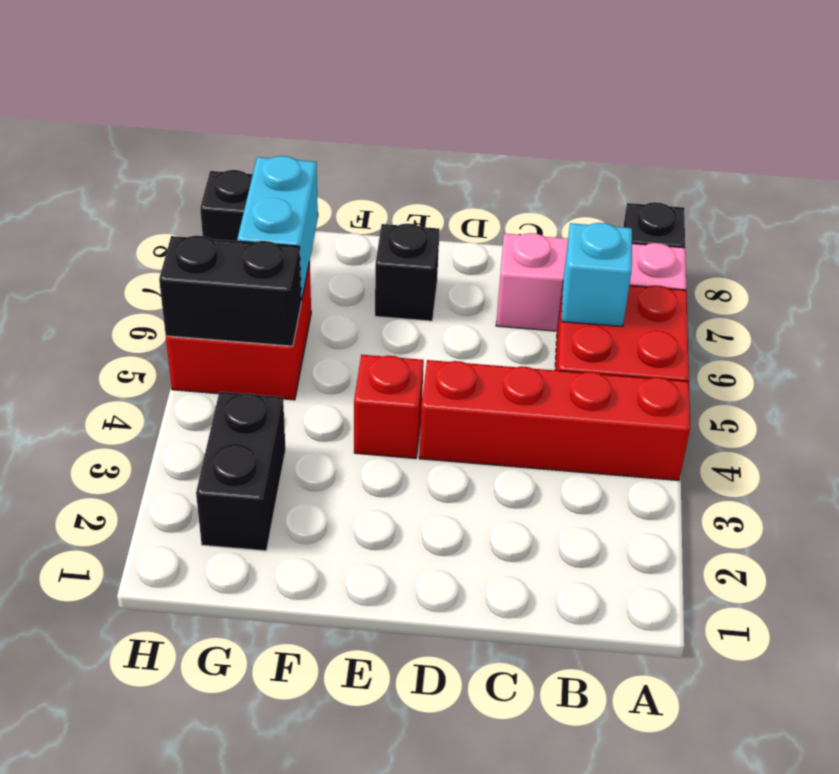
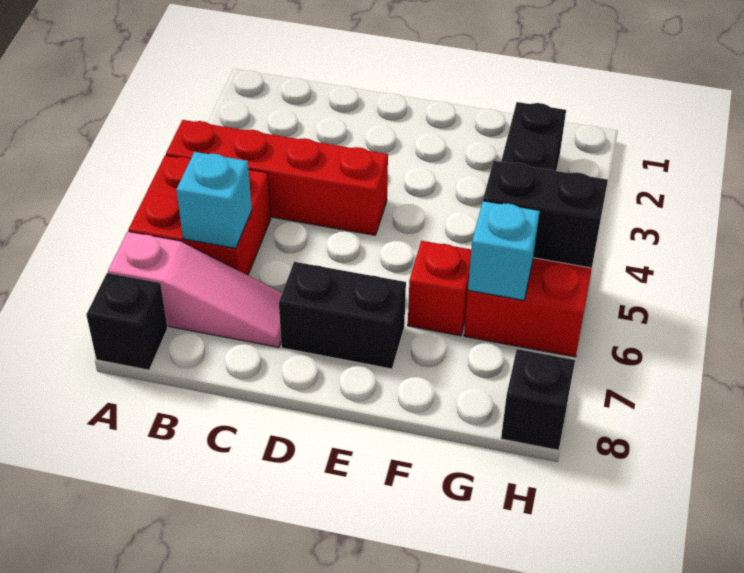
pink 1x3 brick [496,233,686,331] -> pink 1x3 slope [108,232,282,347]
red 1x1 brick [354,355,424,458] -> red 1x1 brick moved to [408,241,471,336]
black 1x1 brick [375,224,440,321] -> black 1x2 brick [279,262,406,369]
cyan 1x2 brick [237,156,318,300] -> cyan 1x1 brick [468,201,540,300]

